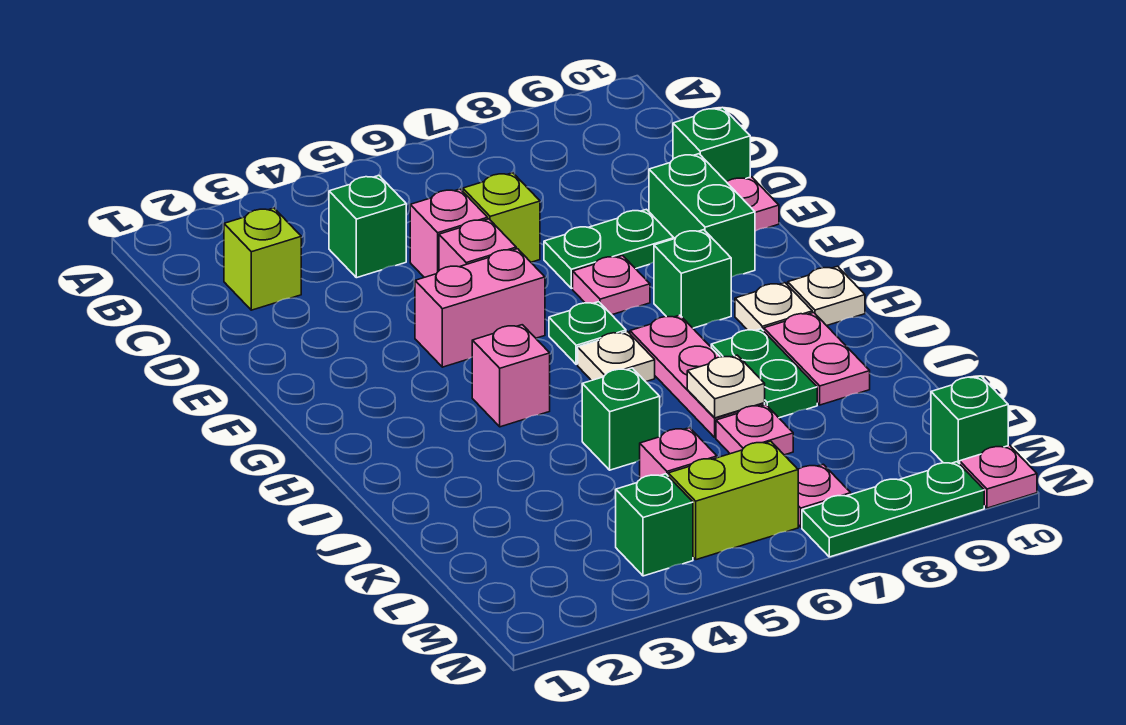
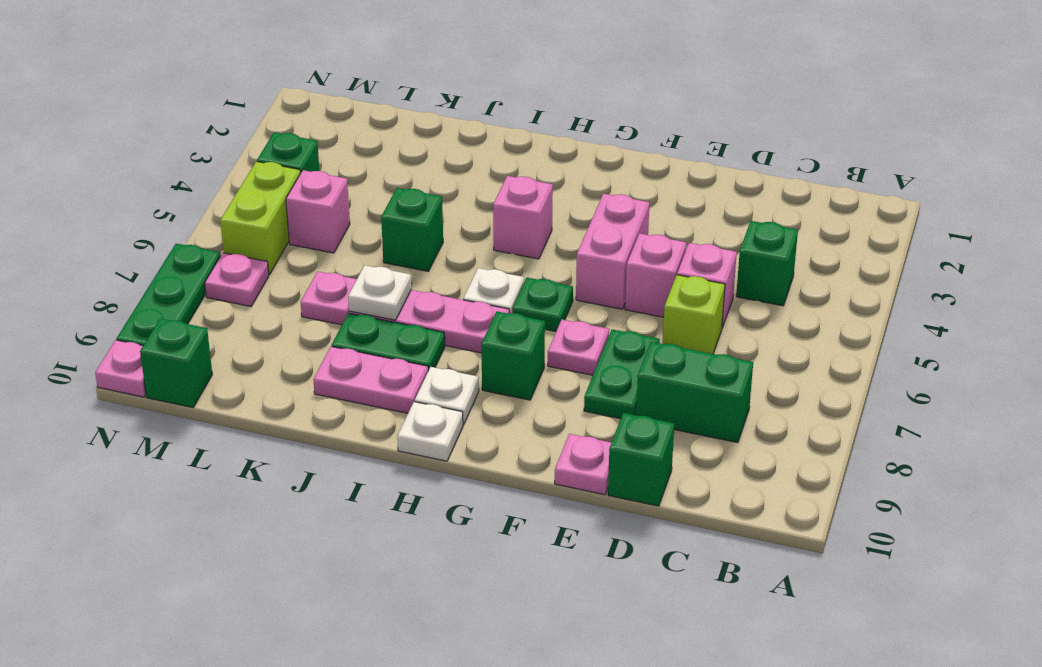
lime 1x1 brick [224,208,301,310] -> none
green 1x2 brick [649,154,755,277] -> green 1x2 brick moved to [636,342,753,443]

